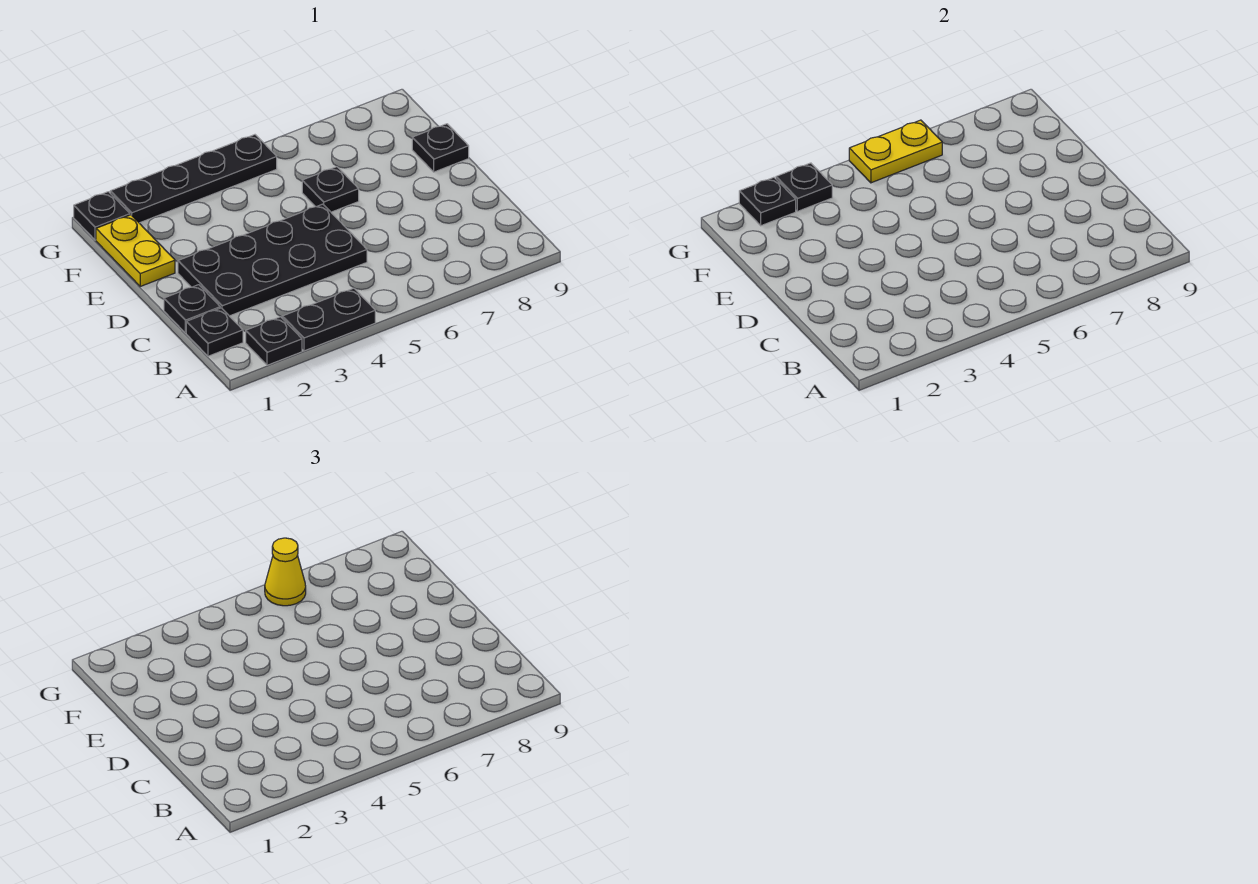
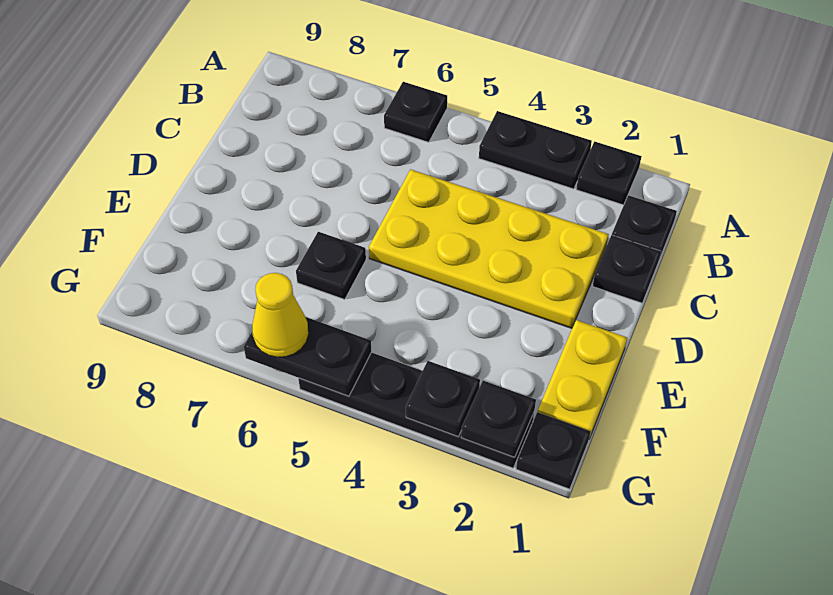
black 2x4 plate [178,204,367,316] -> yellow 2x4 plate [369,169,609,328]
black 1x1 plate [412,124,469,172] -> black 1x1 plate moved to [384,82,447,142]
yellow 1x2 plate [849,120,942,183] -> black 1x2 plate [244,317,372,396]

